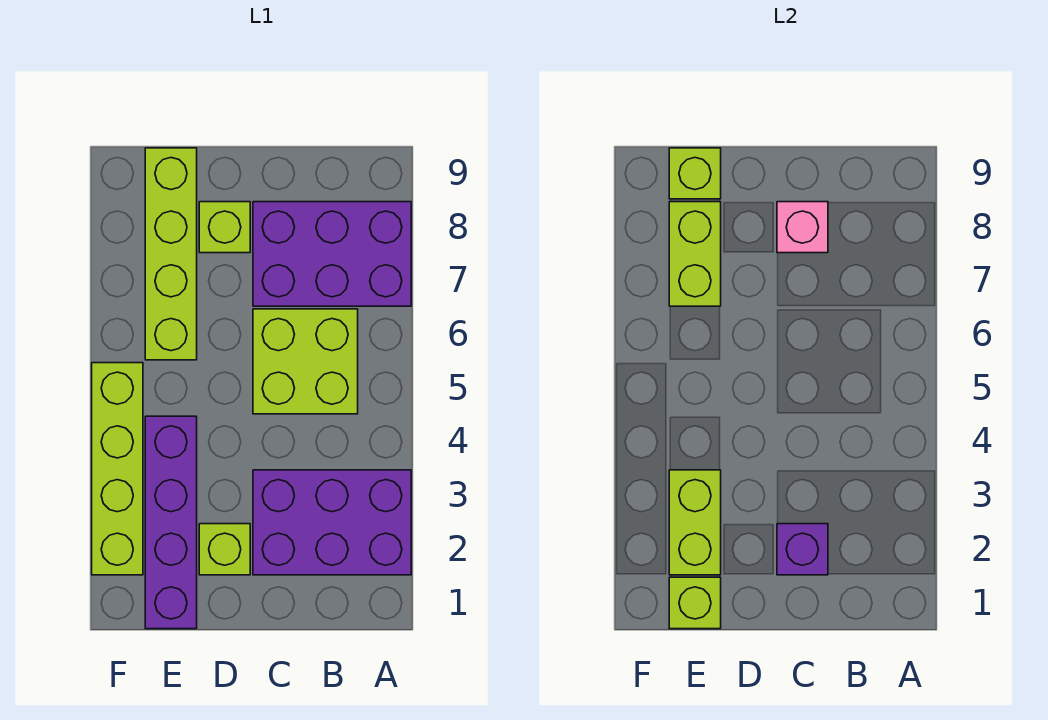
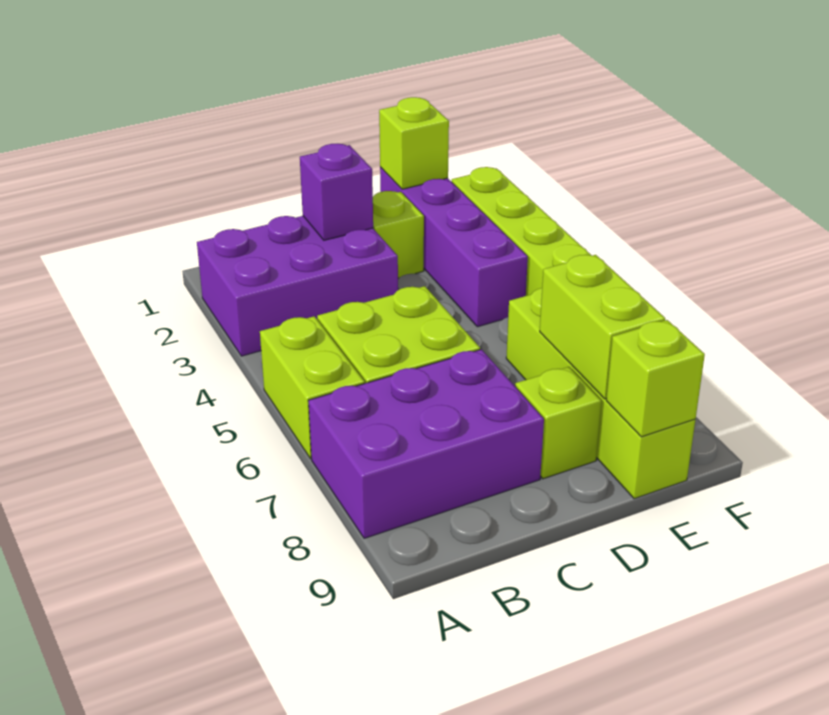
pink 1x1 brick [777,202,828,253] -> none
lime 1x2 brick [669,470,721,575] -> lime 1x2 brick moved to [260,316,365,459]

